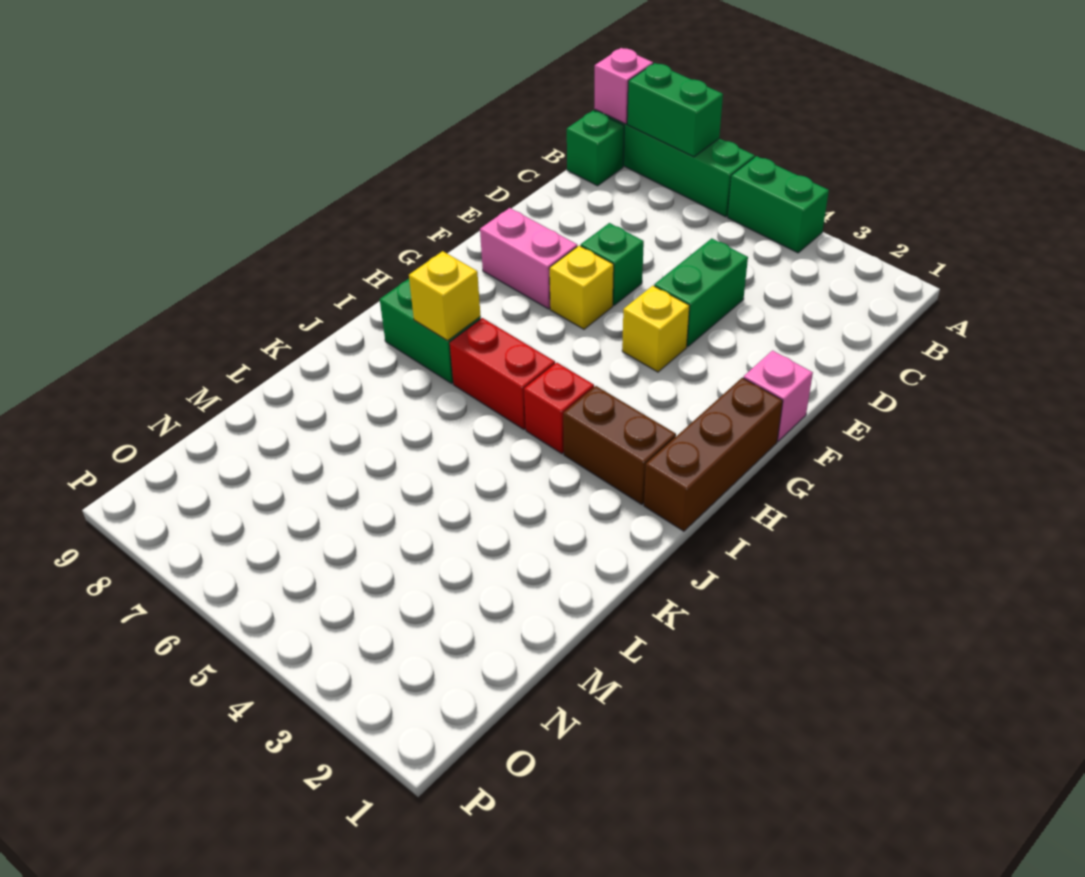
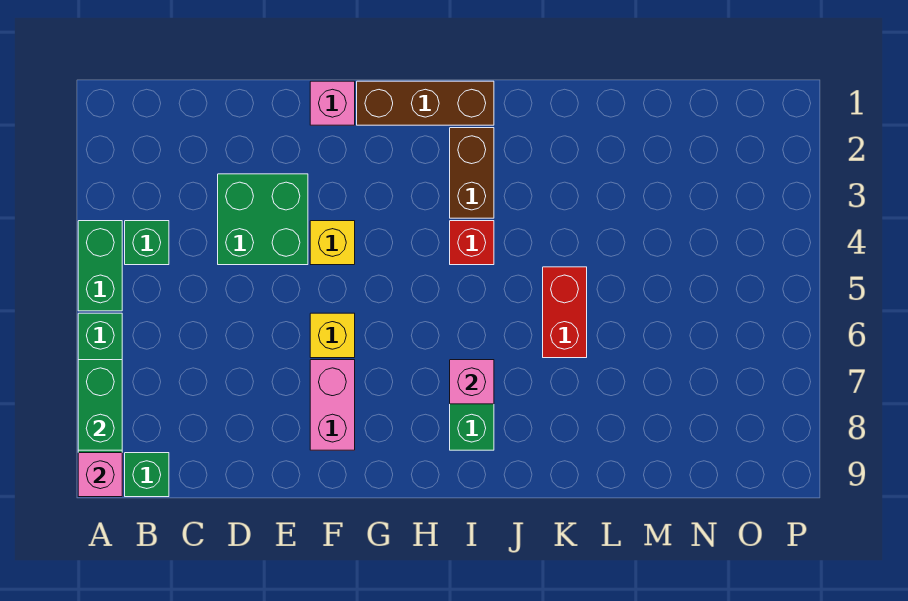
green 1x2 brick [654,238,748,347] -> green 2x2 brick [218,174,308,265]
green 1x1 brick [581,223,644,305] -> green 1x1 brick moved to [125,221,169,265]
red 1x2 brick [450,318,555,429] -> red 1x2 brick moved to [543,267,587,358]
yellow 1x1 brick [409,251,481,340] -> pink 1x1 brick [450,360,494,404]

